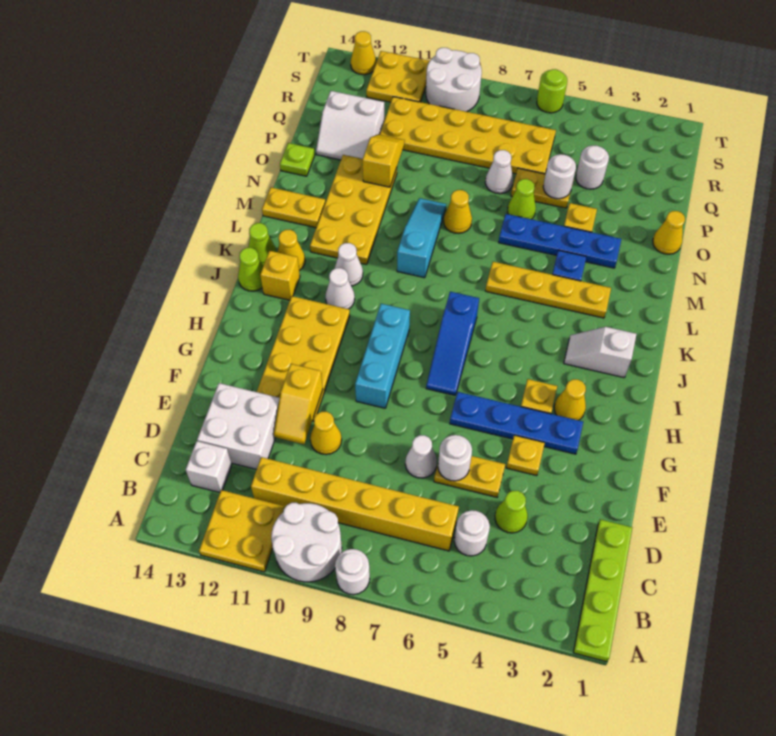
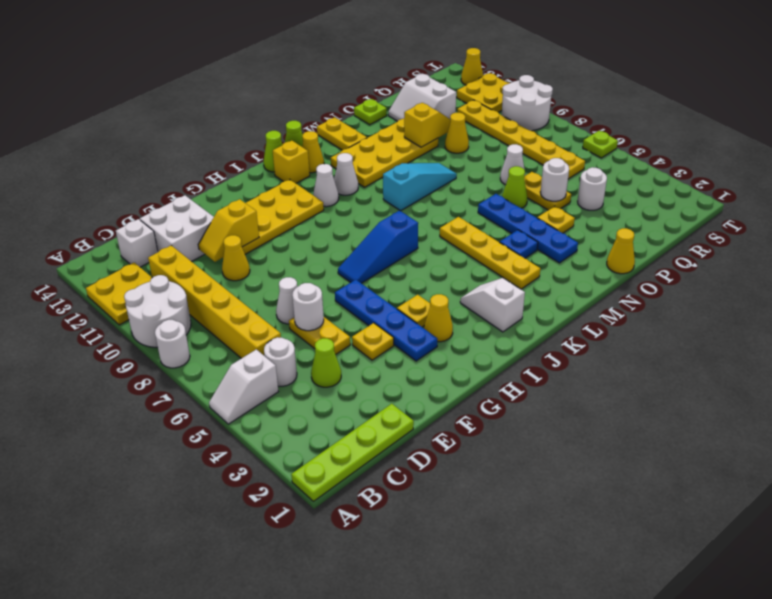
none -> white 1x2 slope [209,349,278,424]
cyan 1x3 brick [355,304,410,408] -> none
yellow 1x1 cone [444,190,472,233] -> yellow 1x1 cone moved to [445,113,469,153]
yellow 2x6 plate [380,97,556,174] -> yellow 1x6 plate [457,100,585,179]
lime 1x1 round brick [537,69,567,113] -> lime 1x1 plate [583,131,618,158]

